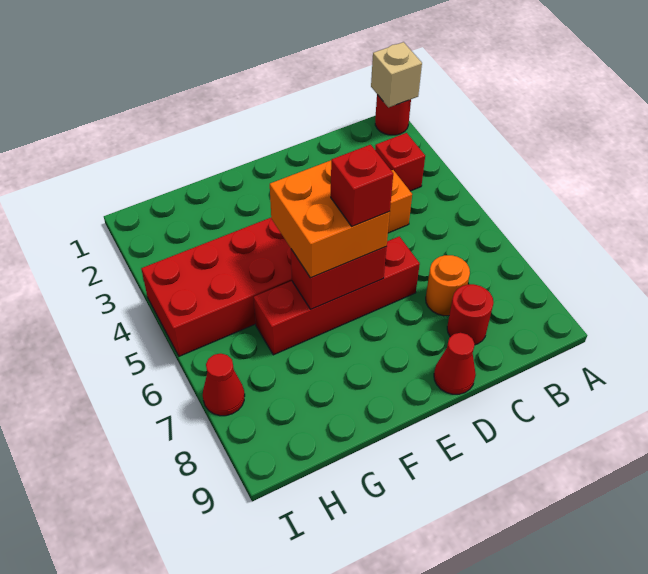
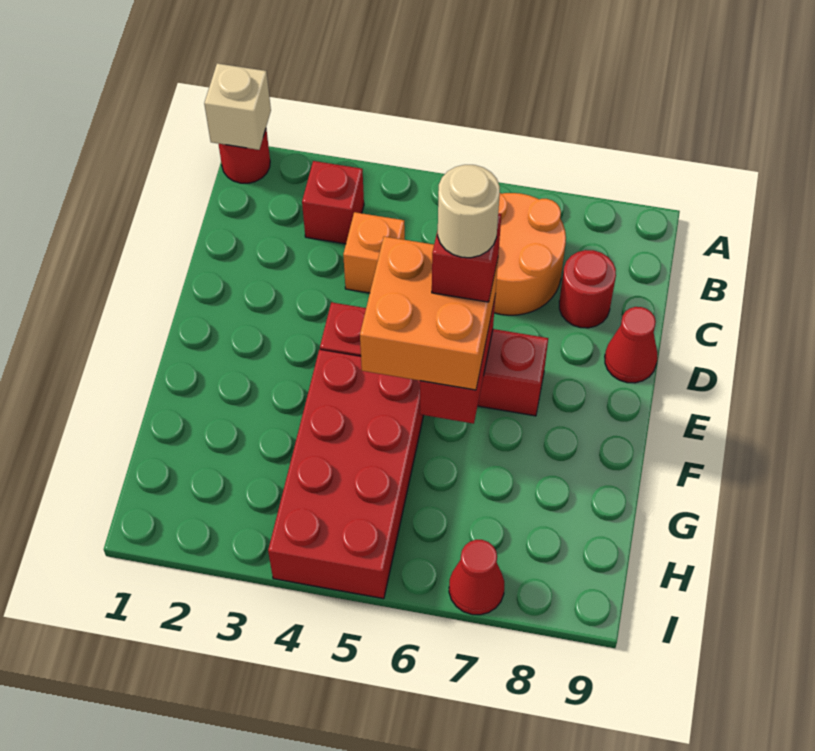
orange 1x1 round brick [426,255,470,316] -> orange 2x2 round brick [494,193,566,315]
red 1x4 brick [254,236,420,355] -> red 1x4 brick turned to [320,302,548,416]
none -> tan 1x1 round brick [438,165,500,258]

